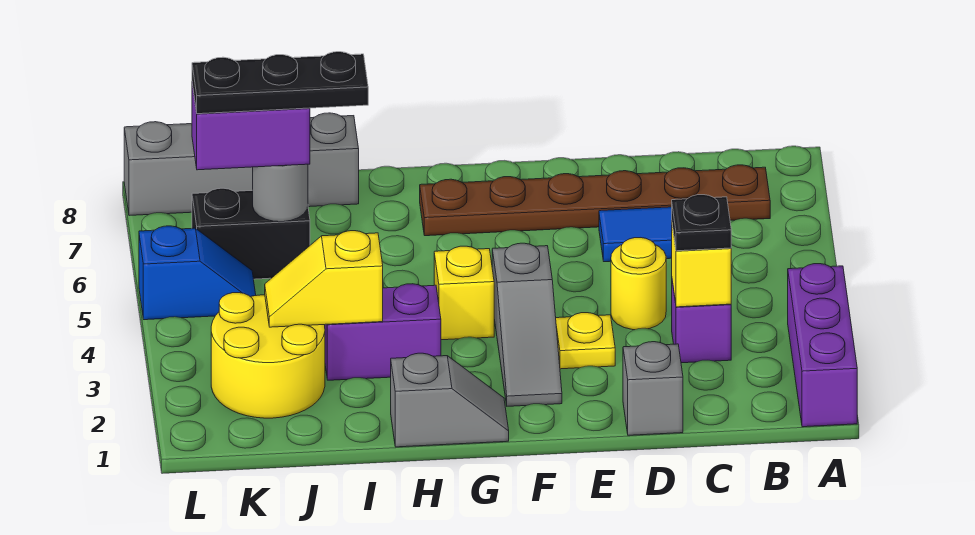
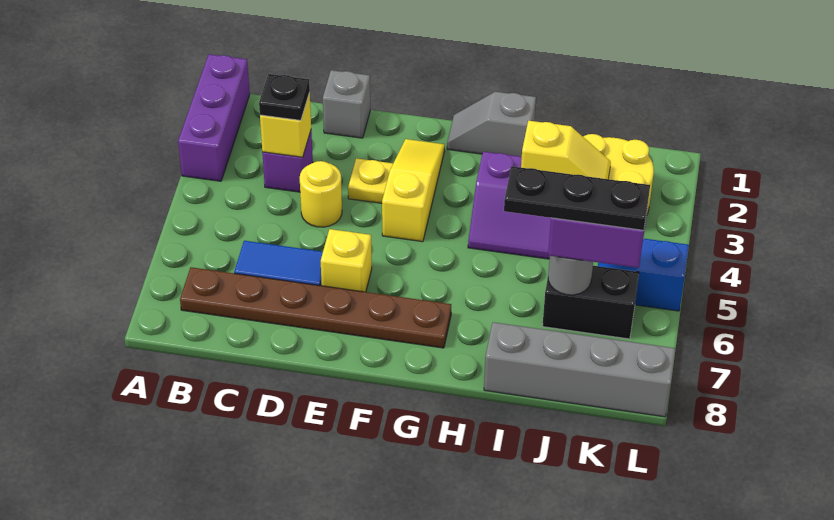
grey 1x3 slope [492,243,562,406] -> yellow 1x3 slope [382,139,445,242]
yellow 1x1 brick [434,246,494,340] -> yellow 1x1 brick moved to [321,229,372,292]

